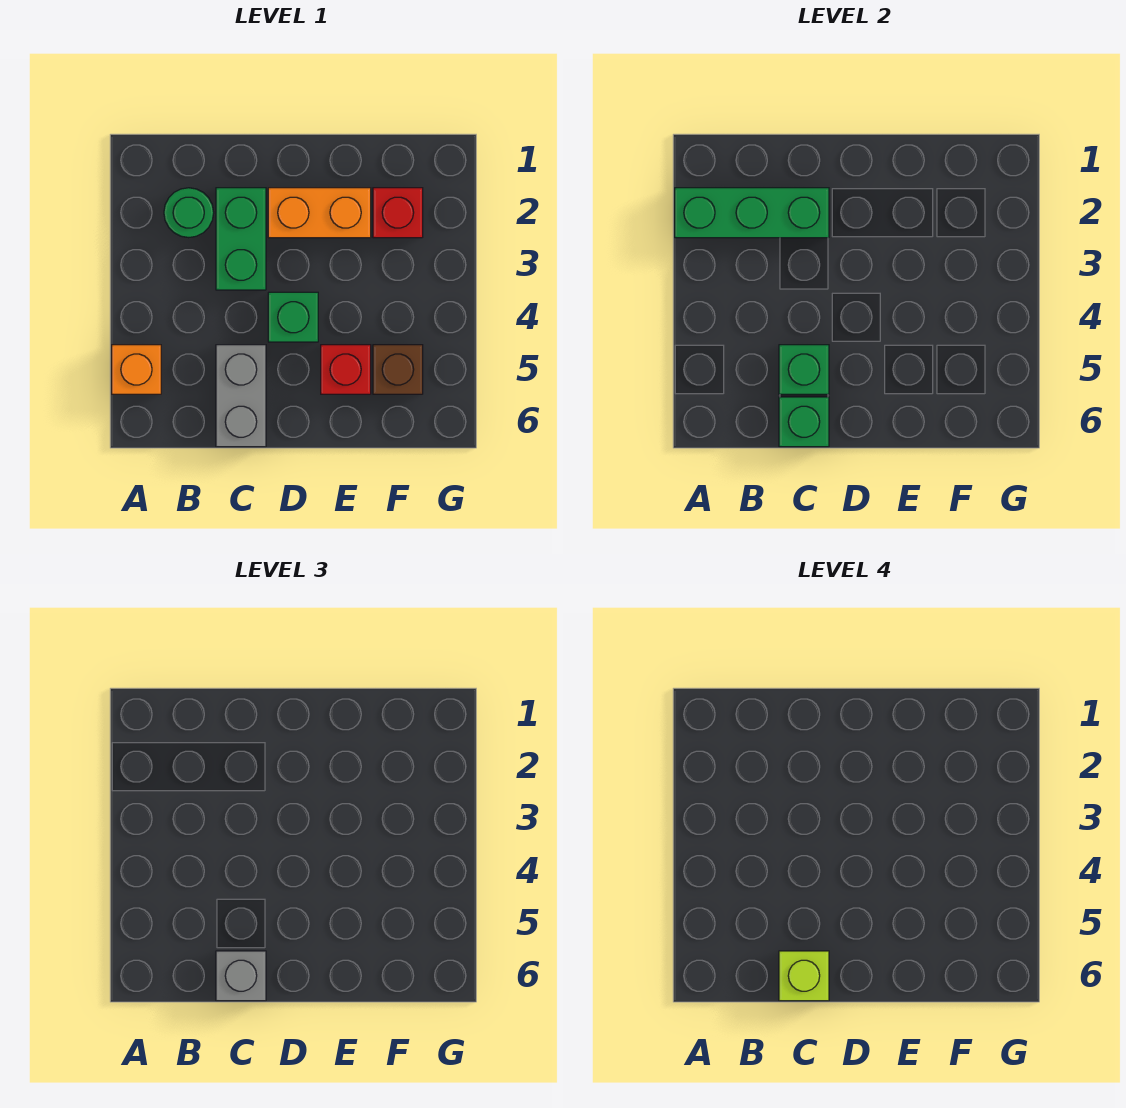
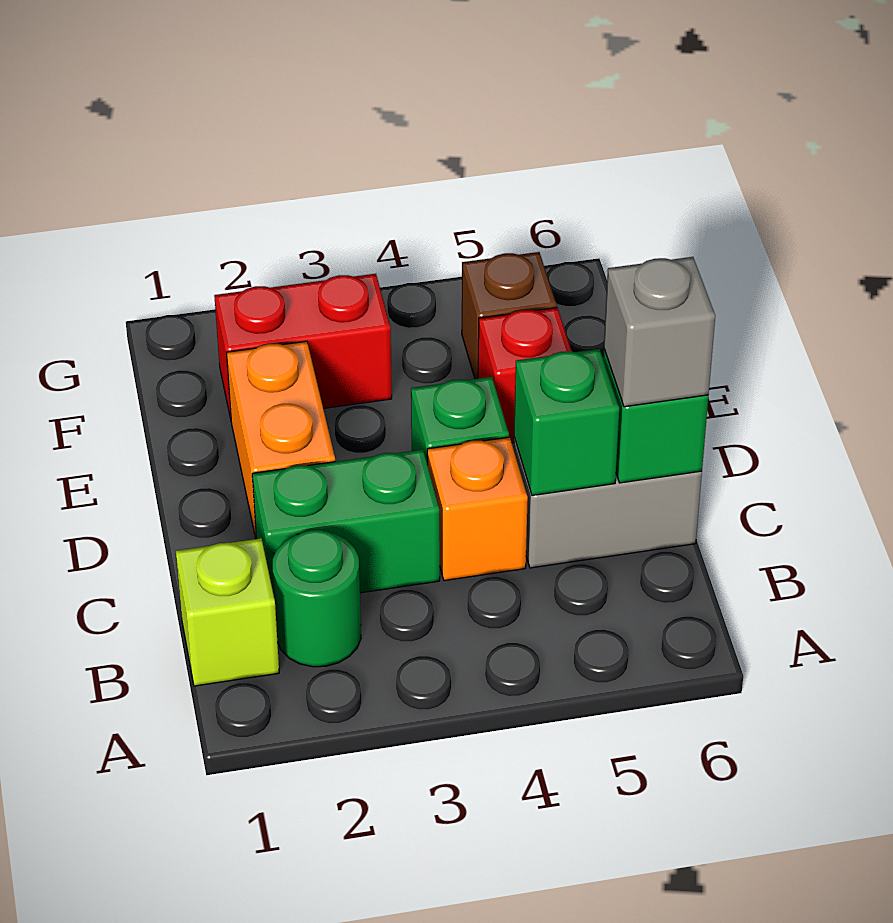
green 1x3 brick [675,188,829,238] -> none
orange 1x1 brick [112,345,161,394] -> orange 1x1 brick moved to [427,437,528,581]
lime 1x1 brick [779,951,829,1001] -> lime 1x1 brick moved to [176,538,279,686]
red 1x1 brick [373,188,423,238] -> red 1x2 brick [214,274,392,418]

